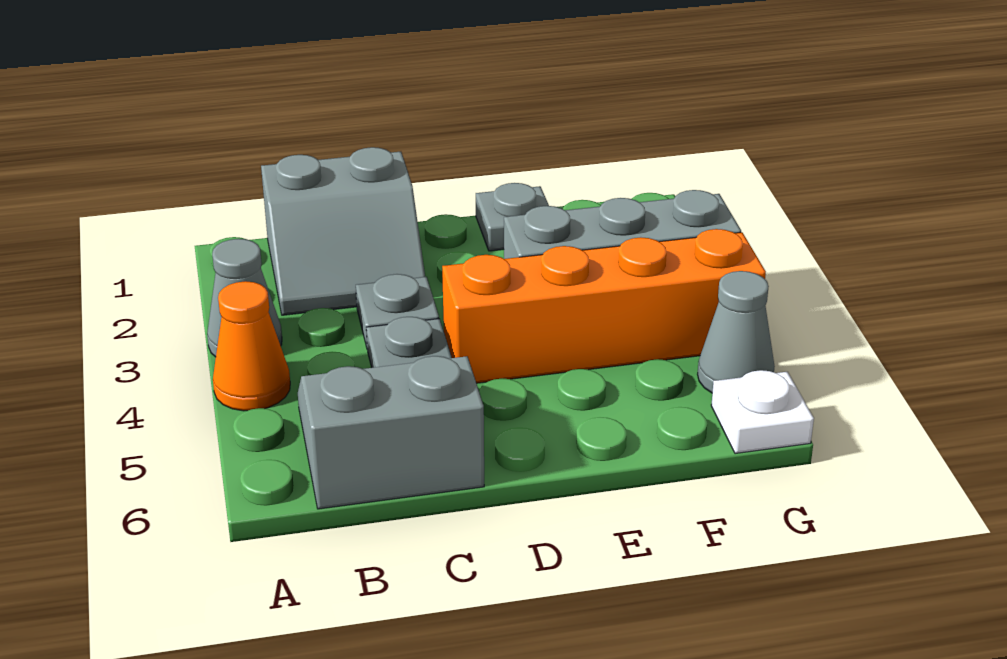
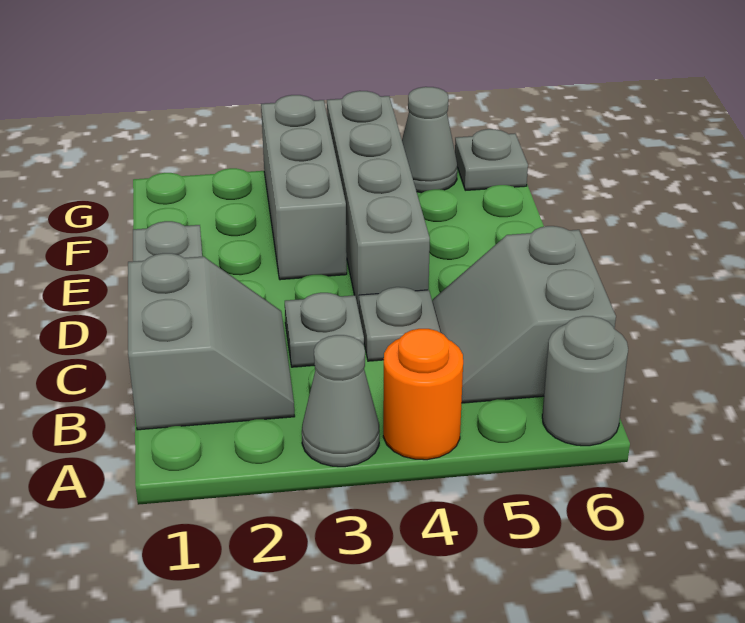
orange 1x1 cone [213,281,290,411] -> orange 1x1 round brick [383,329,463,460]
none -> grey 1x1 round brick [542,316,628,446]
orange 1x4 brick [442,229,766,383] -> grey 1x4 brick [327,91,430,310]
white 1x1 plate [711,370,814,454] -> grey 1x1 plate [455,129,528,190]

